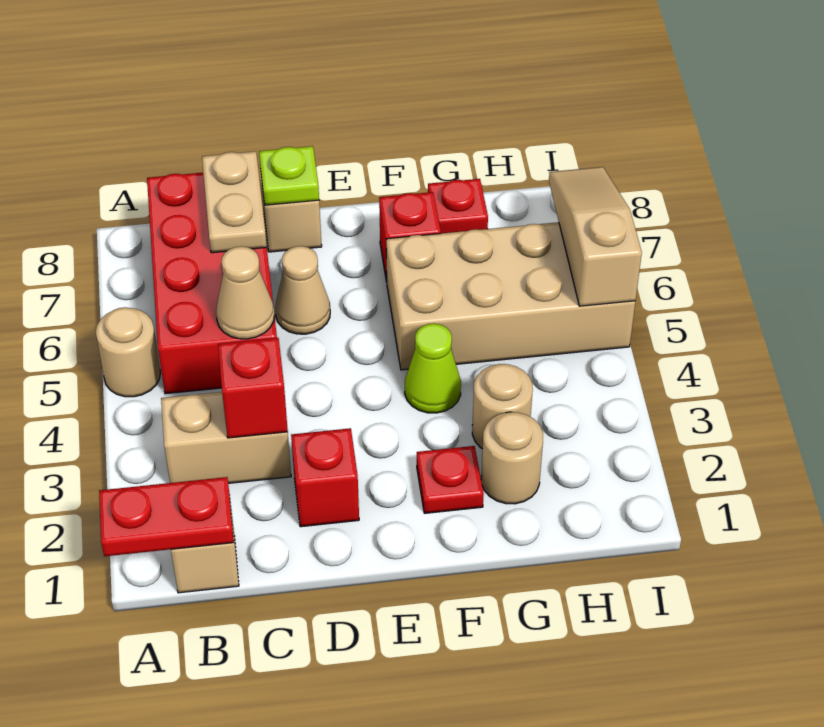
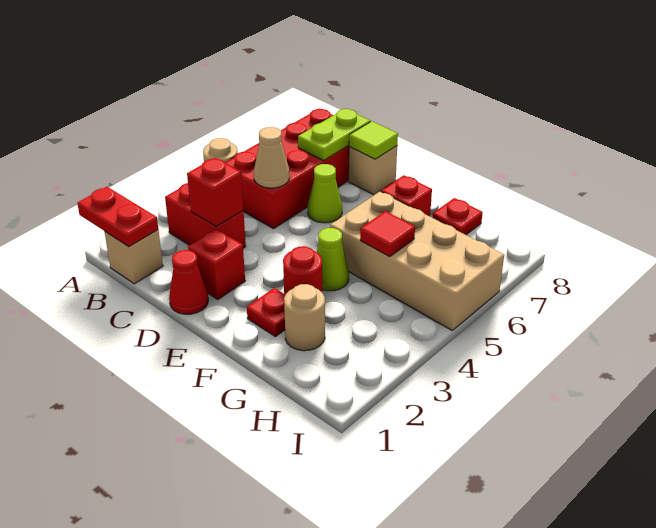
tan 1x2 brick [161,392,291,483] -> red 1x2 brick [165,183,246,248]
tan 1x2 plate [202,151,267,253] -> lime 1x2 plate [298,109,370,161]
none -> red 1x1 cone [169,250,208,314]
tan 1x1 cone [275,246,330,334] -> lime 1x1 cone [308,164,342,223]
lime 1x1 plate [259,146,319,205] -> lime 1x1 tile [349,121,398,159]
none -> red 1x1 round brick [283,246,322,295]
tan 1x1 round brick [472,364,533,449] -> none
none -> red 1x1 tile [360,211,415,257]
tan 1x3 slope [549,167,642,306] -> none

